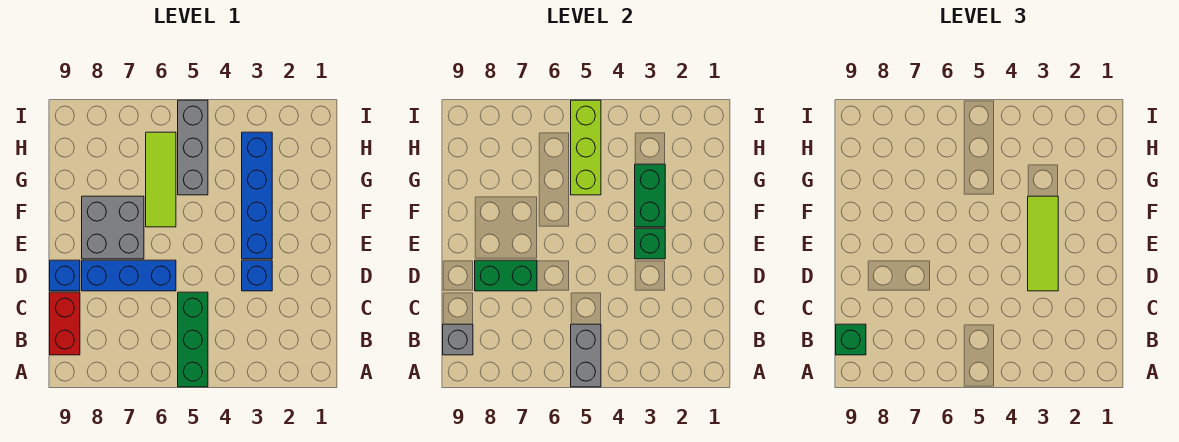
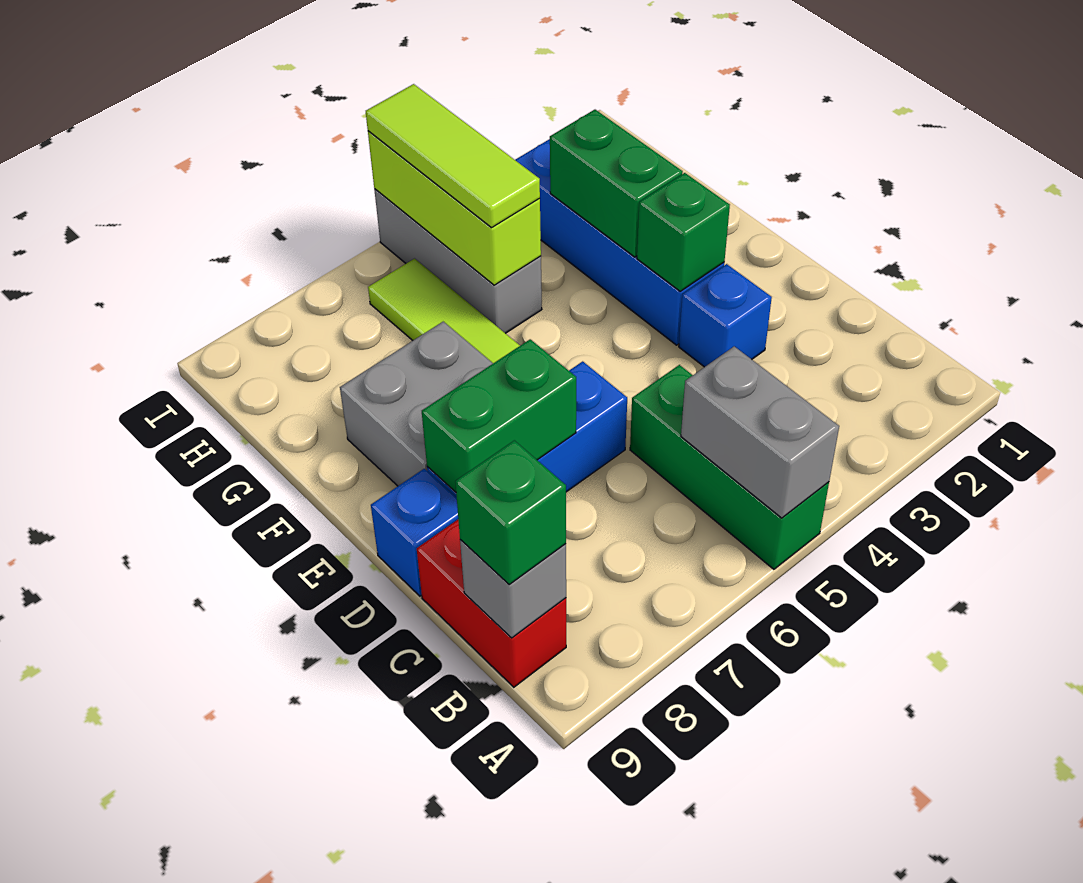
lime 1x3 tile [1028,196,1058,291] -> lime 1x3 tile moved to [366,84,540,228]

